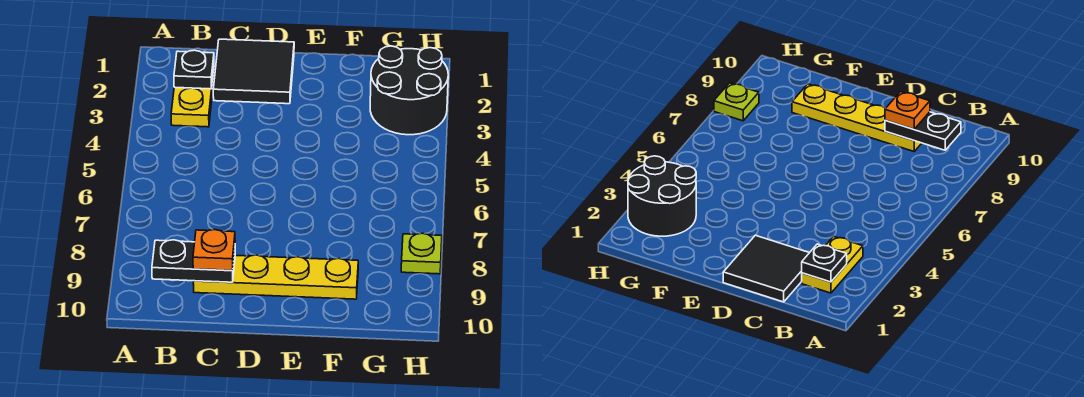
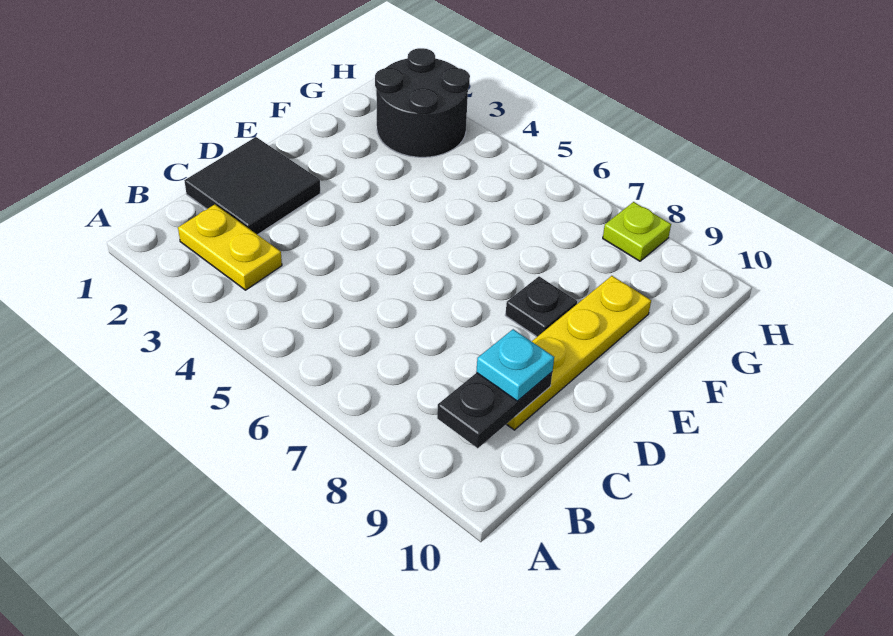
black 1x1 plate [174,50,214,89] -> black 1x1 plate moved to [505,276,577,337]
orange 1x1 plate [193,230,235,270] -> cyan 1x1 plate [476,329,554,401]

